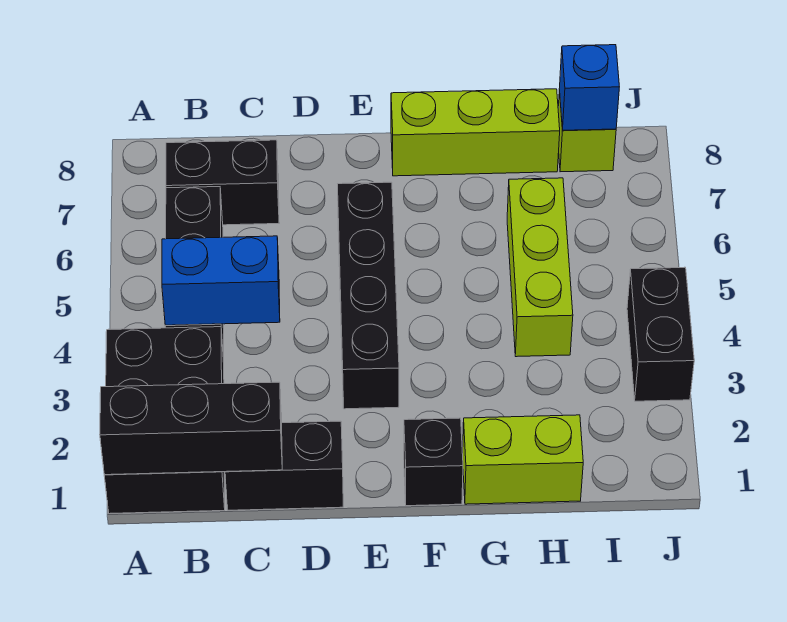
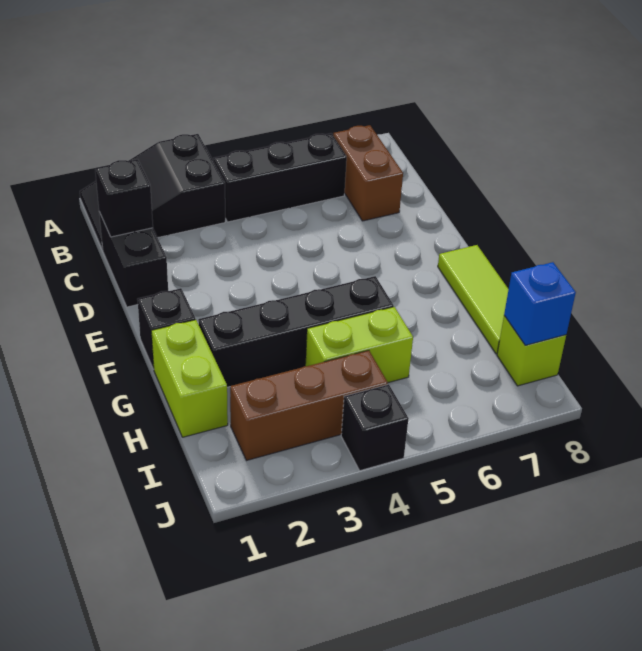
black 2x3 brick [104,327,225,514] -> black 2x3 slope [80,134,225,250]
black 1x3 brick [100,382,282,475] -> black 1x1 brick [95,159,153,237]
blue 1x2 brick [162,236,280,325] -> none
black 1x2 brick [166,140,279,225] -> brown 1x2 brick [333,125,403,221]
black 1x4 brick [338,182,399,409] -> black 1x4 brick moved to [198,276,394,387]
lime 1x3 brick [391,89,560,176] -> lime 1x3 tile [438,245,509,354]
lime 1x3 brick [507,178,573,357] -> lime 1x2 brick [306,307,413,383]
none -> brown 1x3 brick [230,350,388,460]
black 1x2 brick [627,267,694,401] -> black 1x1 brick [341,384,409,471]

